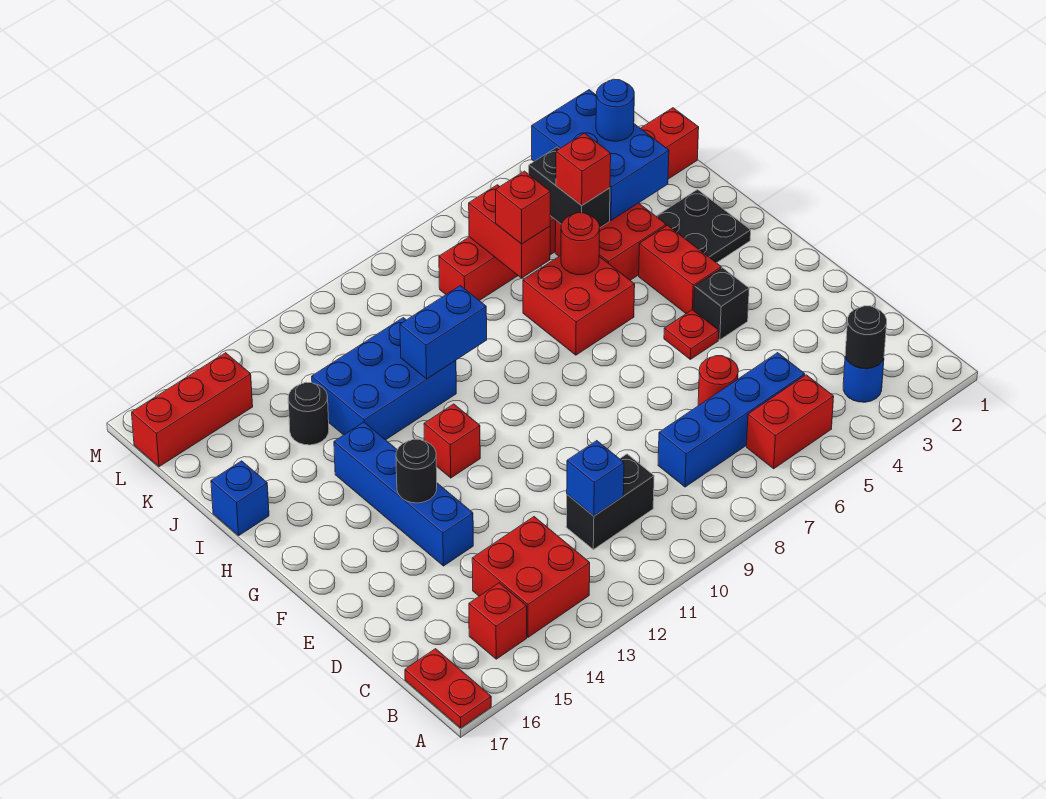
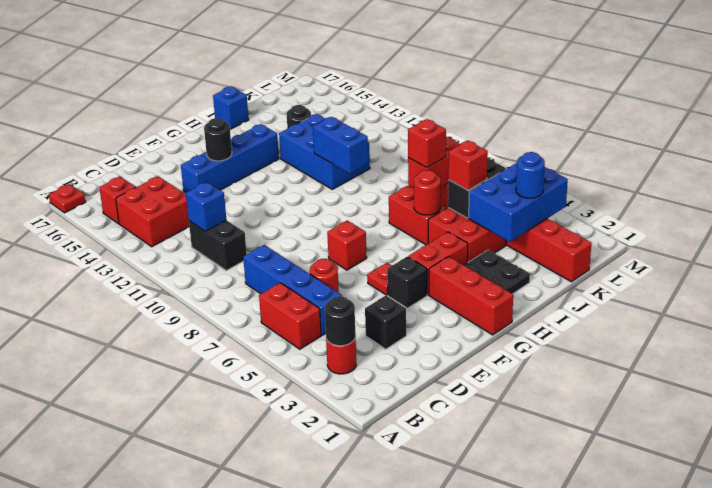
red 1x2 plate [405,649,491,728] -> red 1x1 plate [49,184,86,213]
blue 1x1 round brick [843,357,884,402] -> red 1x1 round brick [326,335,356,374]
none -> black 1x1 brick [365,296,406,349]
red 1x1 brick [424,404,480,478] -> red 1x1 brick moved to [327,220,367,270]
red 2x2 brick [523,255,635,355] -> red 1x2 brick [389,186,446,245]
red 1x3 brick [132,353,253,467] -> red 1x3 brick moved to [429,256,513,335]

